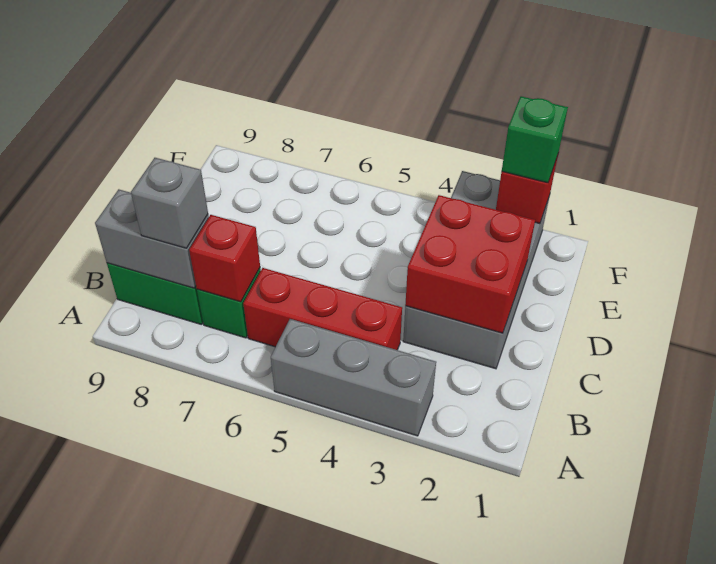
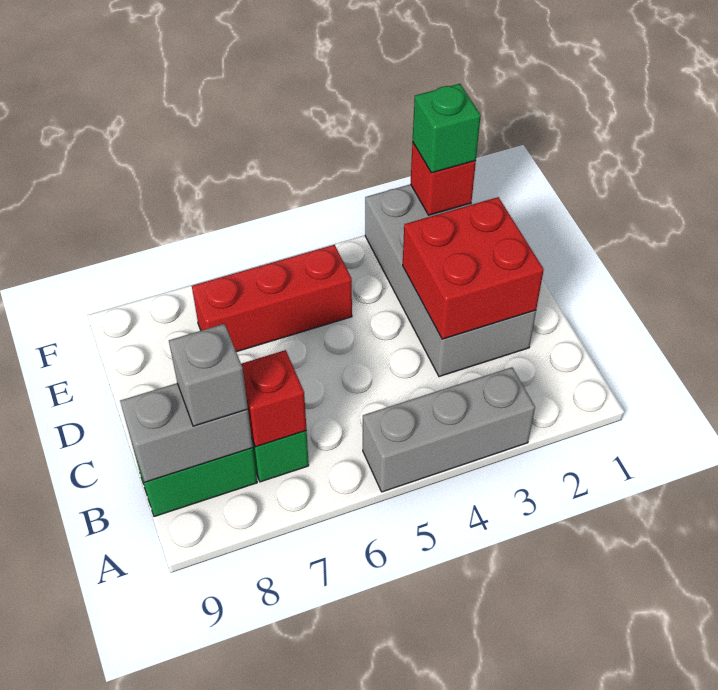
red 1x3 brick [243,268,402,350] -> red 1x3 brick moved to [192,245,352,352]

